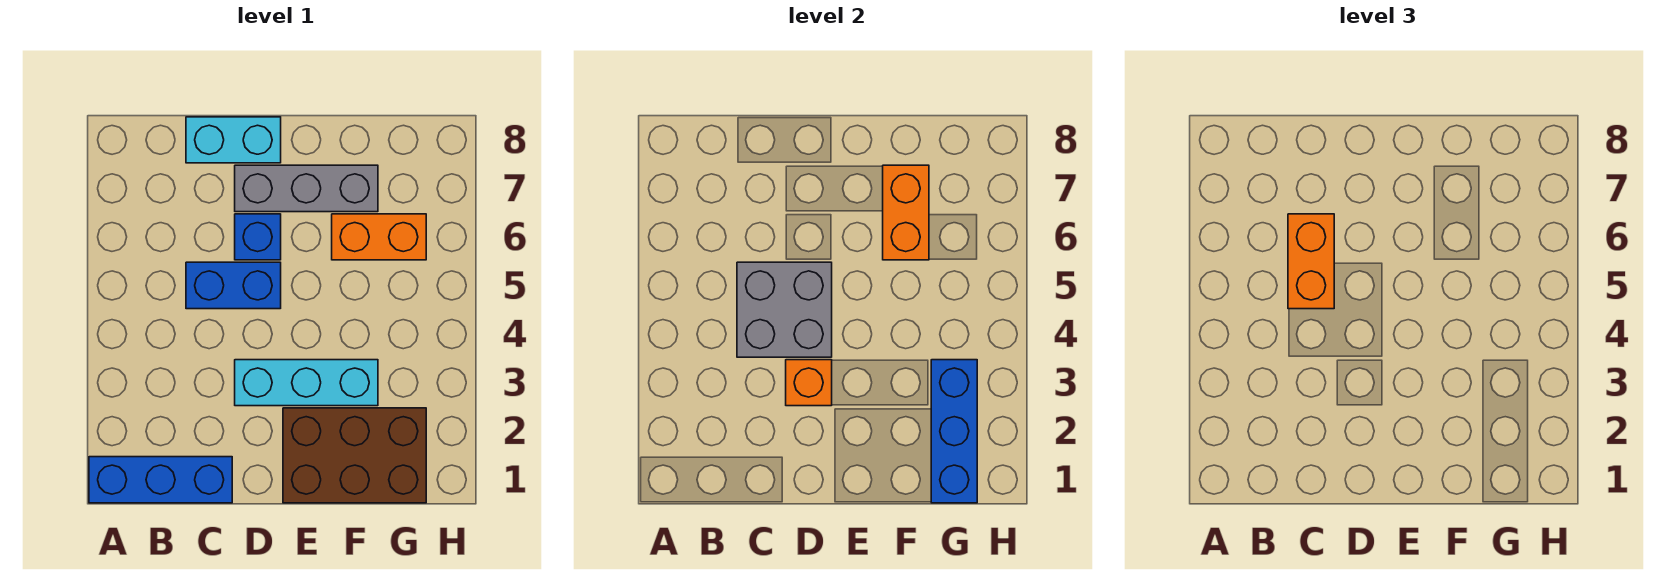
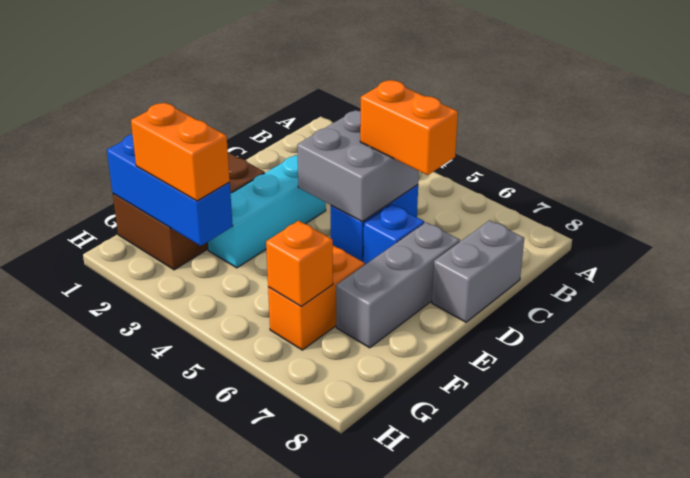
blue 1x3 brick [89,457,232,503] -> none
cyan 1x2 brick [186,117,281,163] -> grey 1x2 brick [432,220,524,322]
orange 1x1 brick [786,360,832,406] -> orange 1x1 brick moved to [266,221,333,306]
orange 1x2 brick [883,165,929,260] -> orange 1x2 brick moved to [131,103,230,201]

